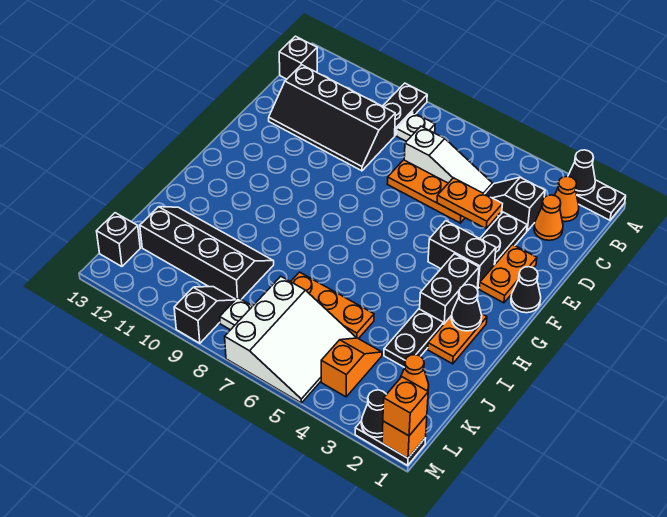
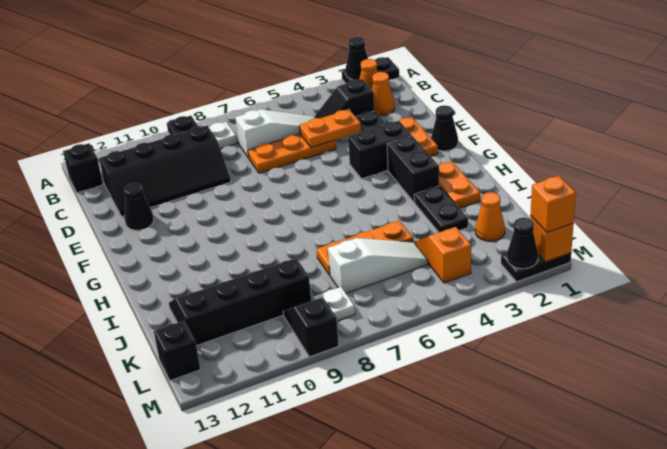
black 1x1 cone [452,285,482,331] -> black 1x1 cone moved to [124,183,154,230]
white 3x3 slope [225,276,356,403] -> white 1x3 slope [328,238,428,293]

